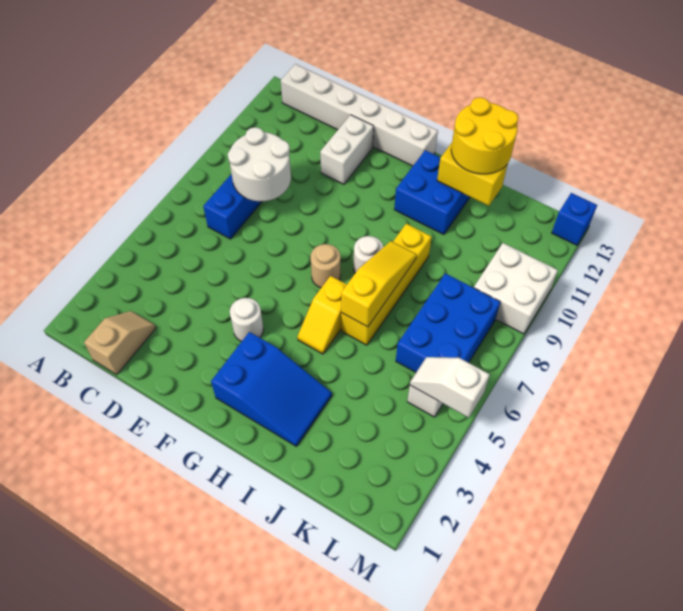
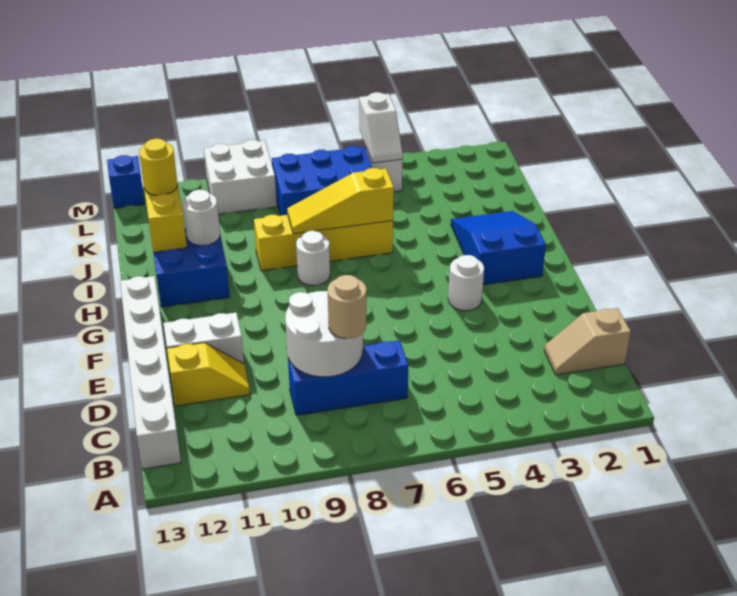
tan 1x1 round brick [311,244,341,288] -> tan 1x1 round brick moved to [328,275,366,338]
yellow 1x2 slope [297,276,347,354] -> yellow 1x2 slope moved to [167,343,250,406]
none -> white 1x1 round brick [183,190,220,246]
yellow 2x2 round brick [451,97,519,174] -> yellow 1x1 round brick [139,139,178,195]

